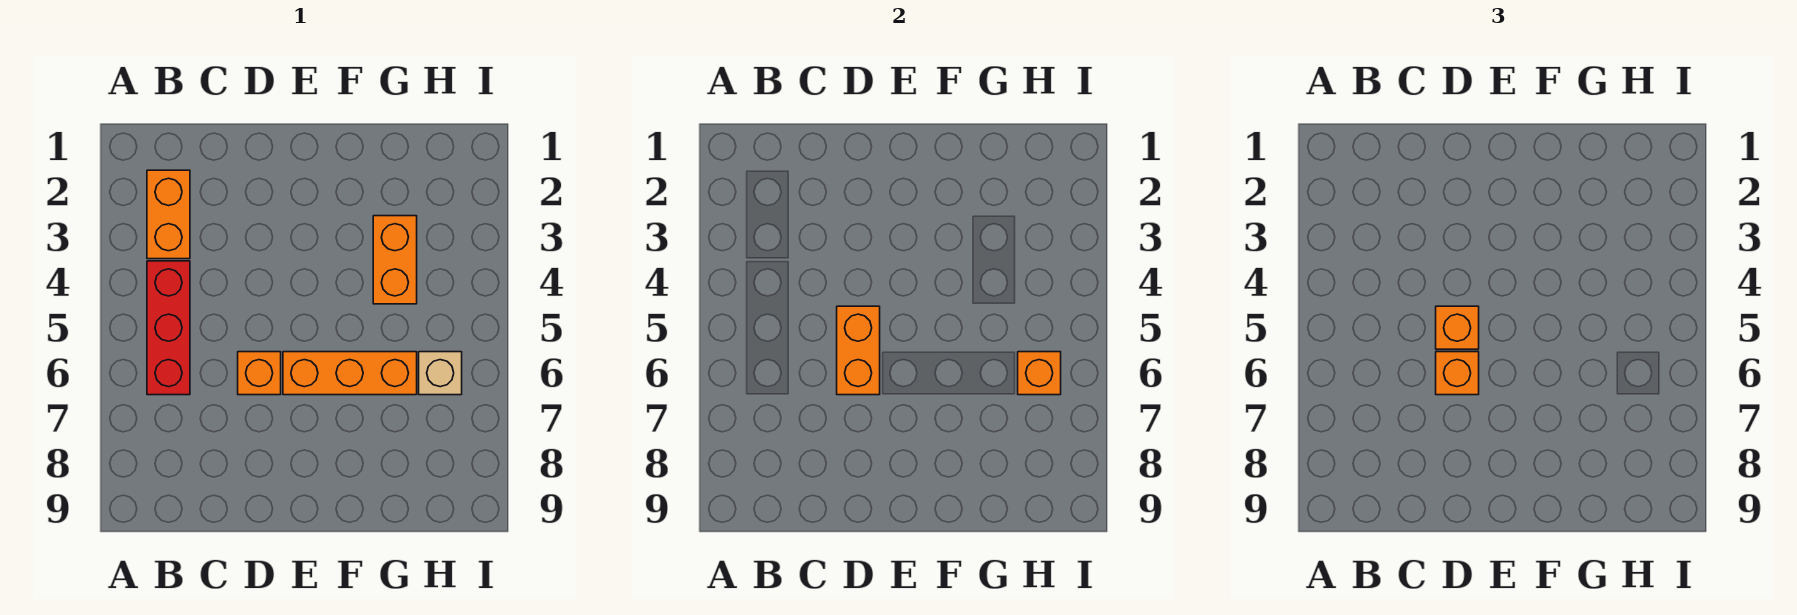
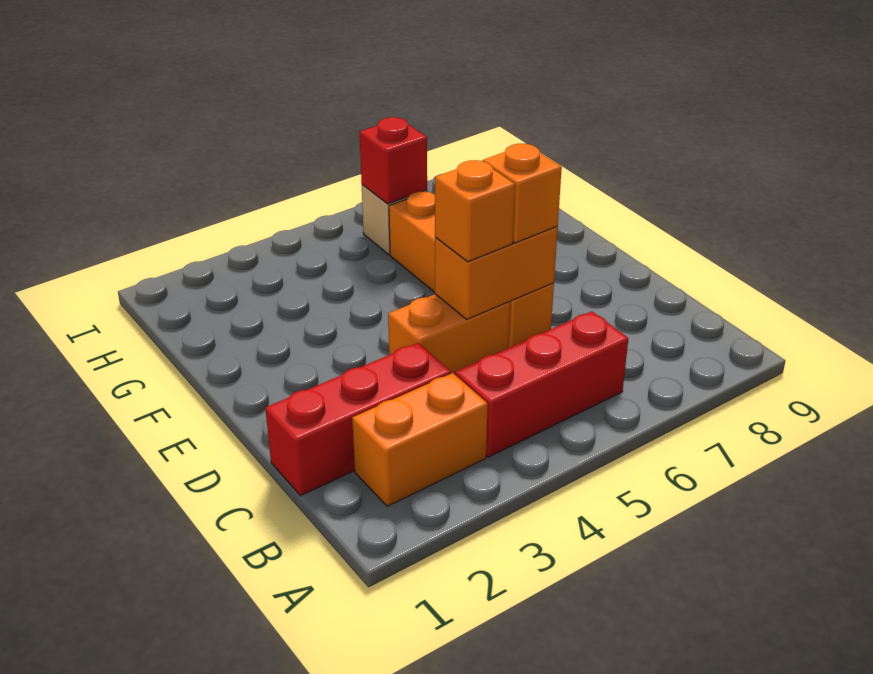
none -> red 1x3 brick [265,343,451,496]
orange 1x2 brick [373,216,417,304] -> orange 1x2 brick moved to [388,294,510,374]
orange 1x1 brick [1018,352,1061,395] -> red 1x1 brick [359,117,427,204]

